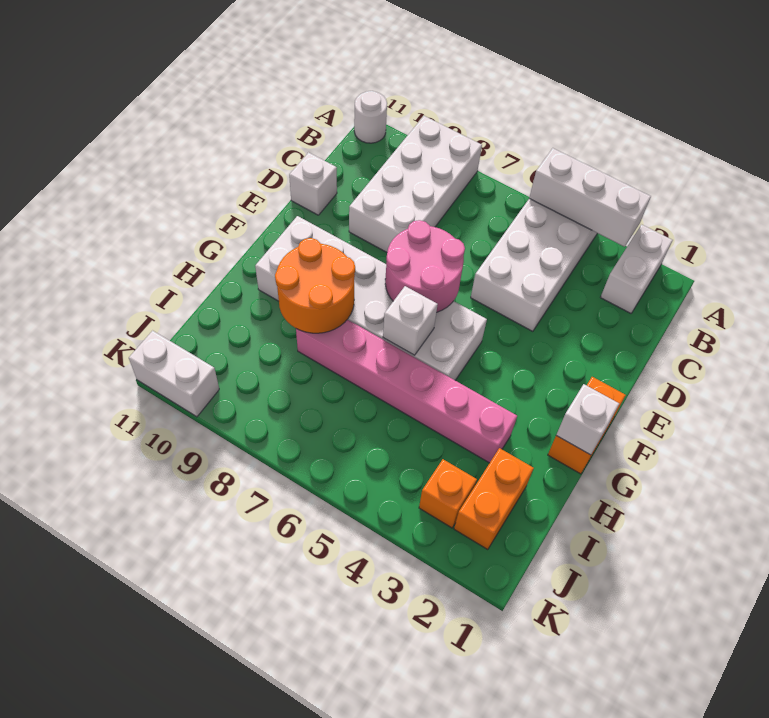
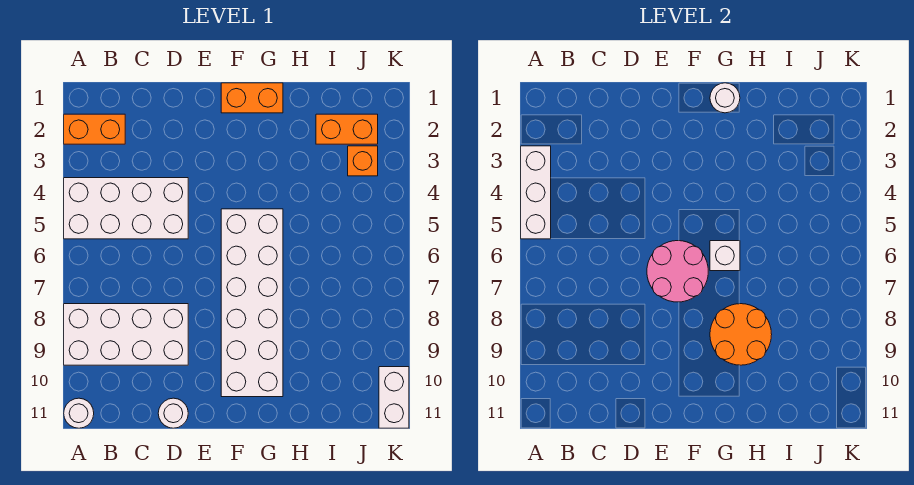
white 1x2 brick [600,225,673,313] -> orange 1x2 brick [64,114,125,144]
white 1x1 brick [289,152,337,215] -> white 1x1 round brick [158,398,188,428]
white 1x1 brick [556,384,619,455] -> white 1x1 round brick [710,83,740,113]
pink 1x6 brick [296,320,517,463] -> none

